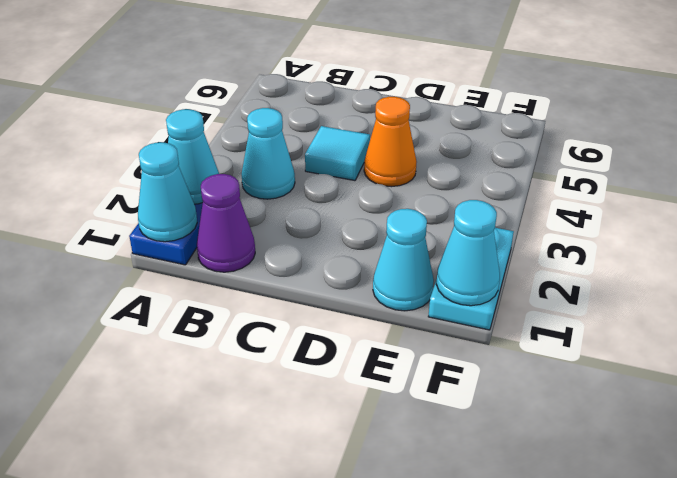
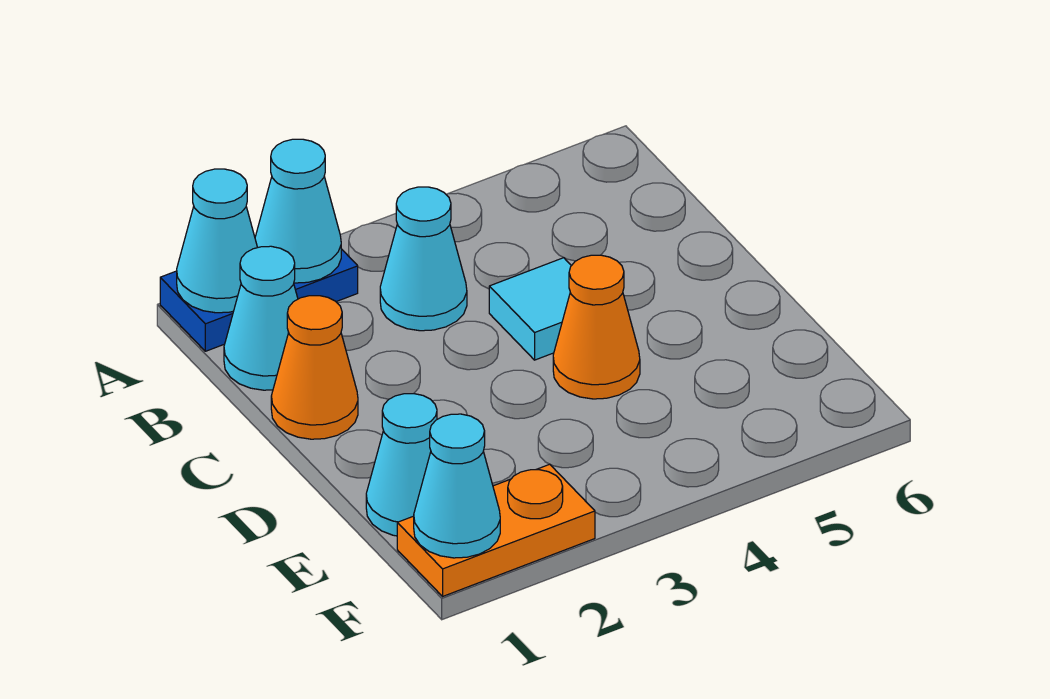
purple 1x1 cone [197,174,255,272] -> cyan 1x1 cone [224,246,298,390]
none -> orange 1x1 cone [271,296,358,439]
cyan 1x2 plate [428,228,514,330] -> orange 1x2 plate [397,464,595,596]

